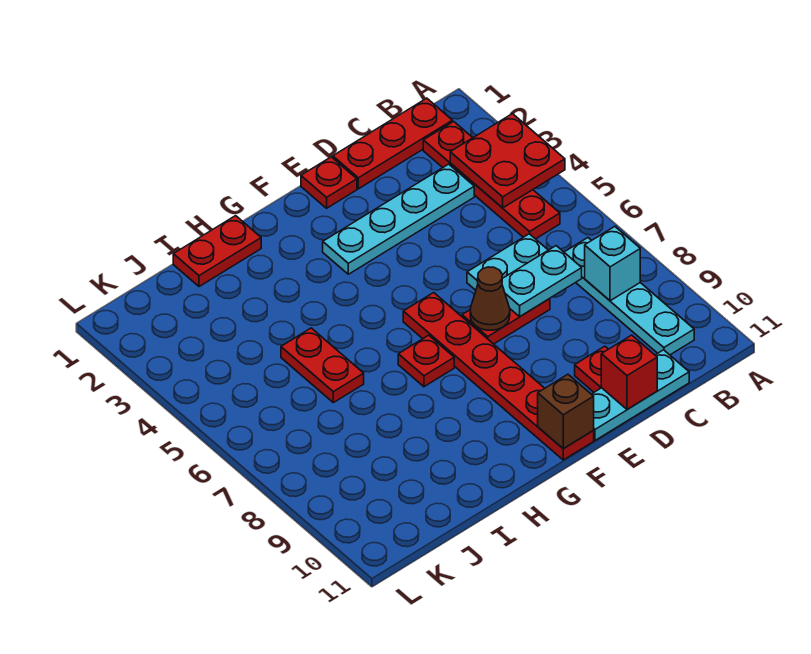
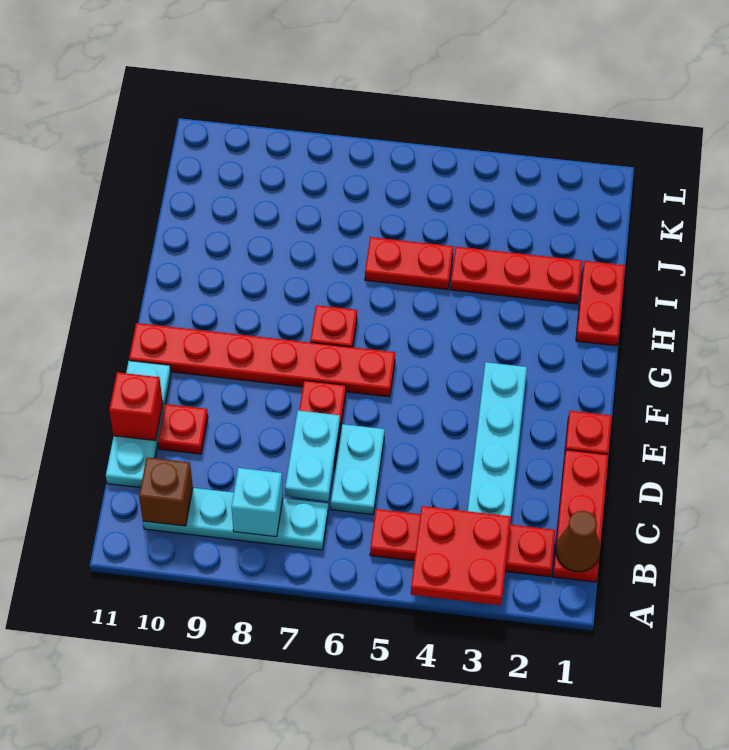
brown 1x1 cone [470,267,510,330] -> brown 1x1 cone moved to [556,511,600,572]
brown 1x1 brick [538,374,594,449] -> brown 1x1 brick moved to [139,457,193,526]
none -> red 1x3 plate [450,247,582,304]

